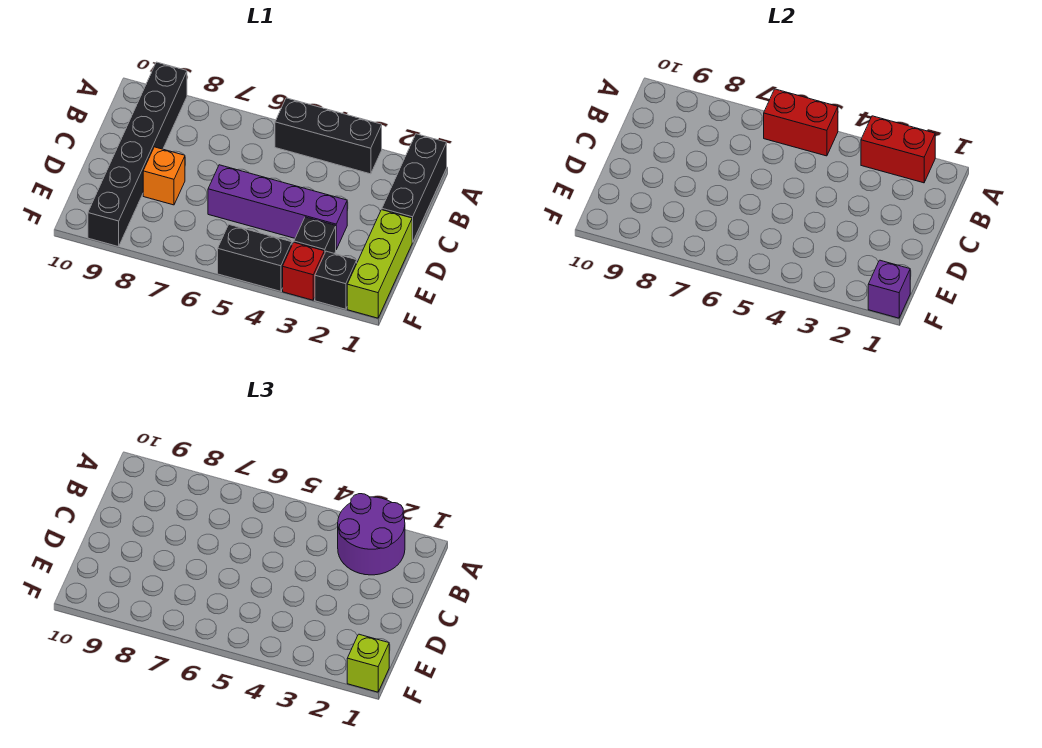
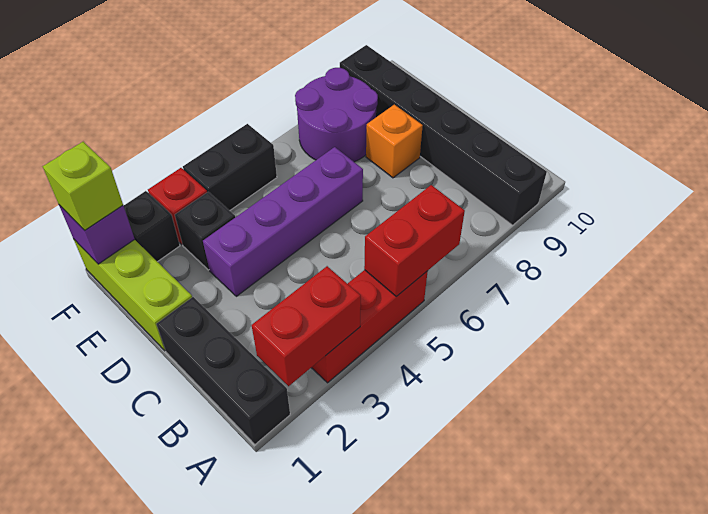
purple 2x2 round brick [338,494,405,575] -> purple 2x2 round brick moved to [295,68,378,162]
black 1x3 brick [275,98,382,174] -> red 1x3 brick [311,270,428,383]

